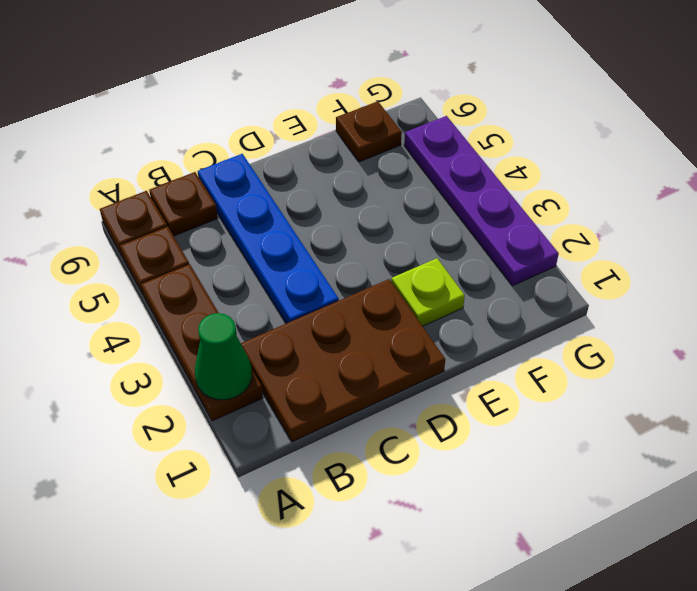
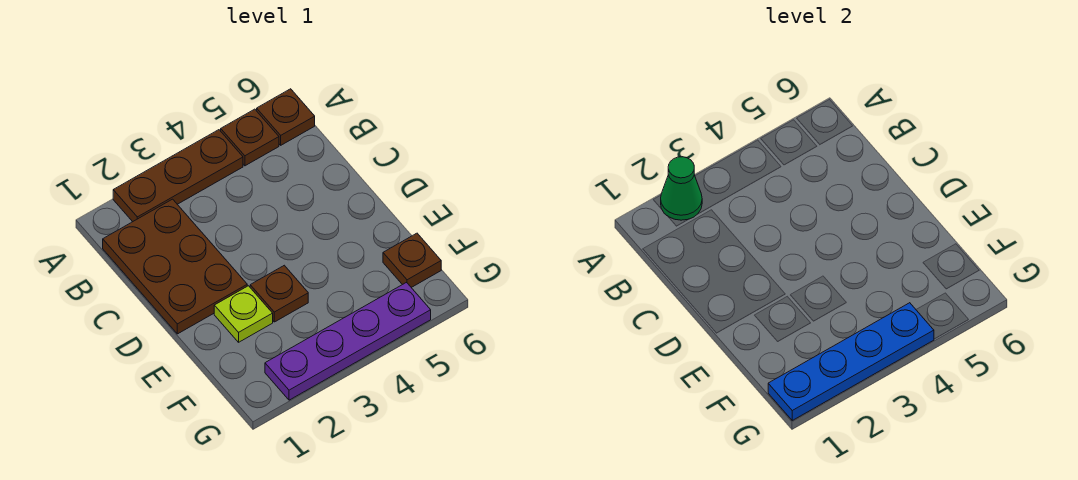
brown 1x1 plate [149,172,218,236] -> brown 1x1 plate moved to [250,265,308,322]
blue 1x4 plate [198,154,339,323] -> blue 1x4 plate moved to [768,303,934,420]

